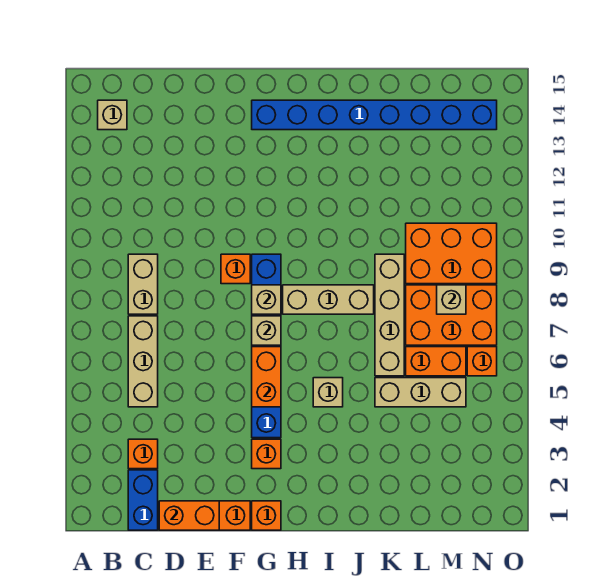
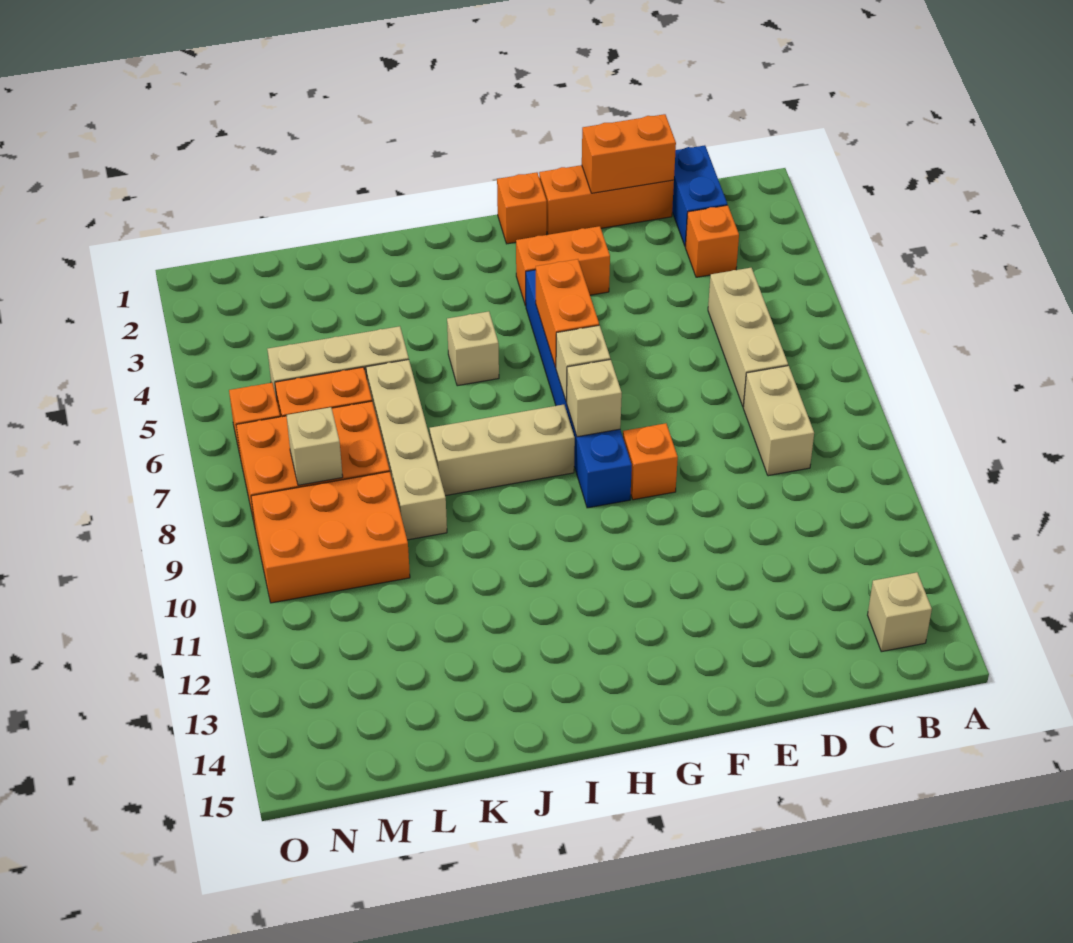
orange 1x1 brick [252,439,281,469] -> orange 1x2 brick [516,226,610,306]
blue 1x8 brick [252,100,497,130] -> none

